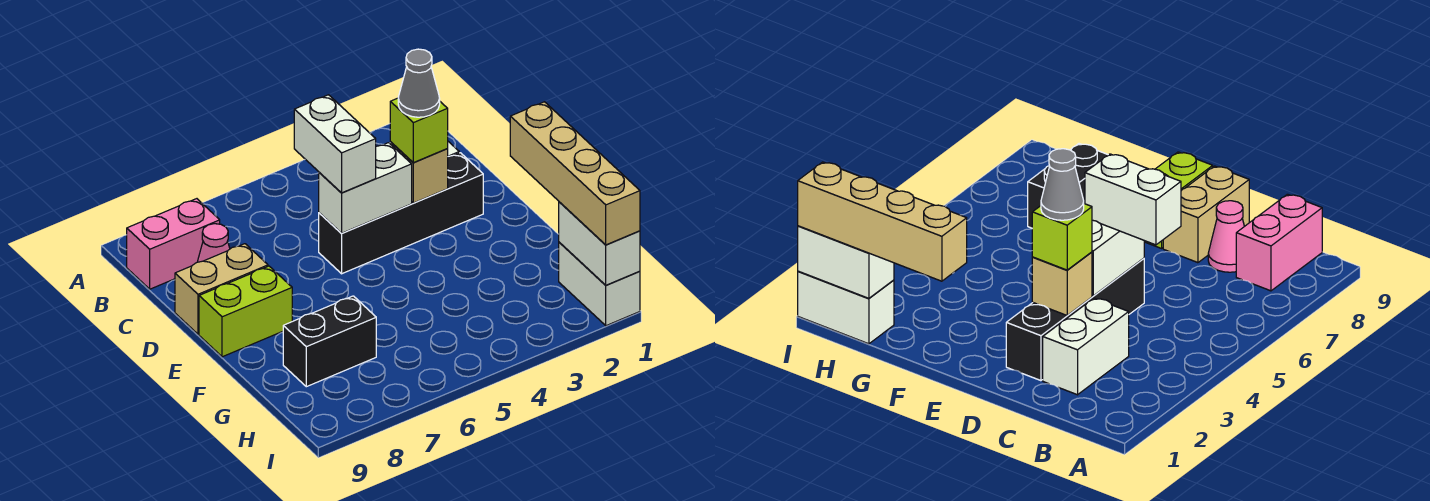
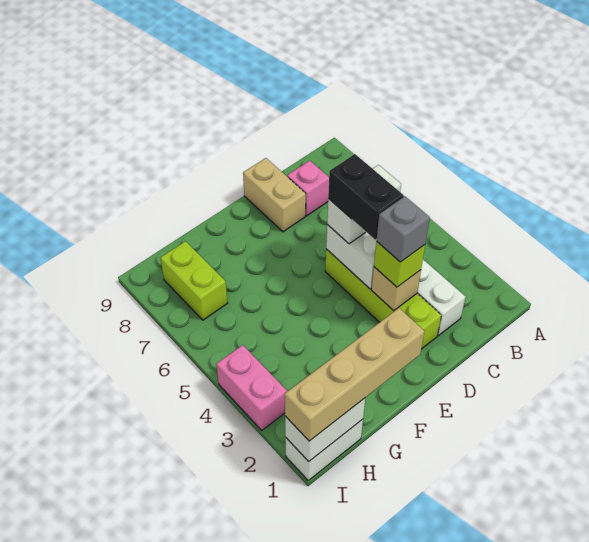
pink 1x2 brick [127,199,220,289] -> pink 1x2 brick moved to [216,345,287,430]
pink 1x1 cone [198,224,230,262] -> pink 1x1 brick [287,161,329,216]
black 1x4 brick [319,153,483,274] -> lime 1x4 brick [325,249,441,349]
grey 1x1 cone [398,49,440,117] -> grey 1x1 brick [376,196,430,262]
lime 1x2 brick [199,266,292,357] -> lime 1x2 brick moved to [160,241,228,320]
black 1x2 brick [283,296,376,387] -> black 1x2 brick moved to [328,154,404,240]

